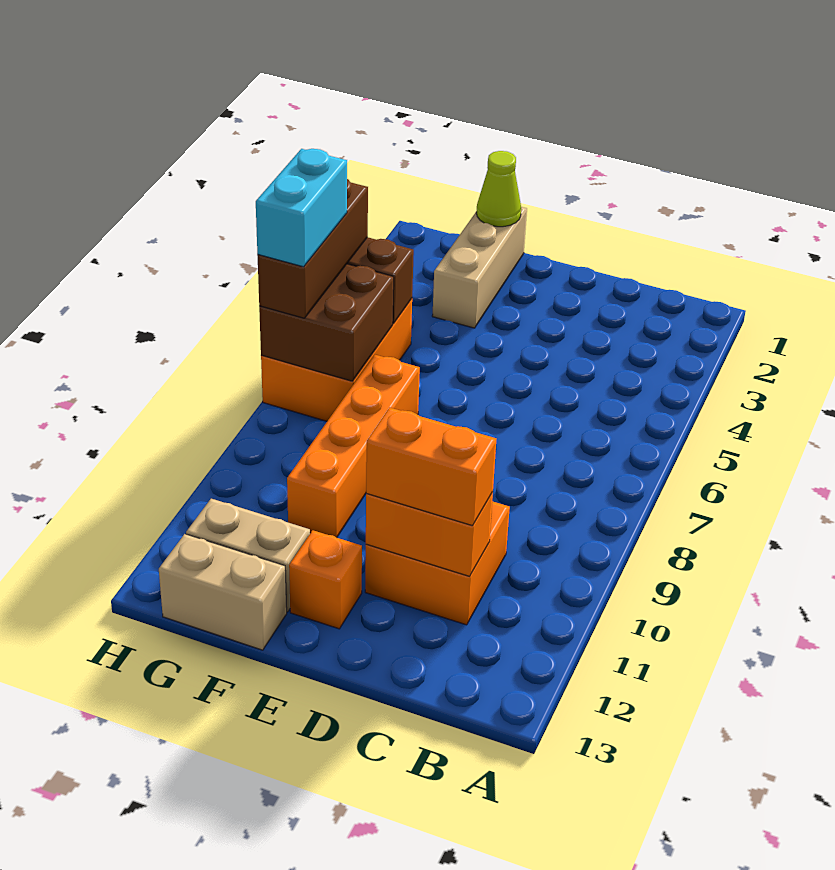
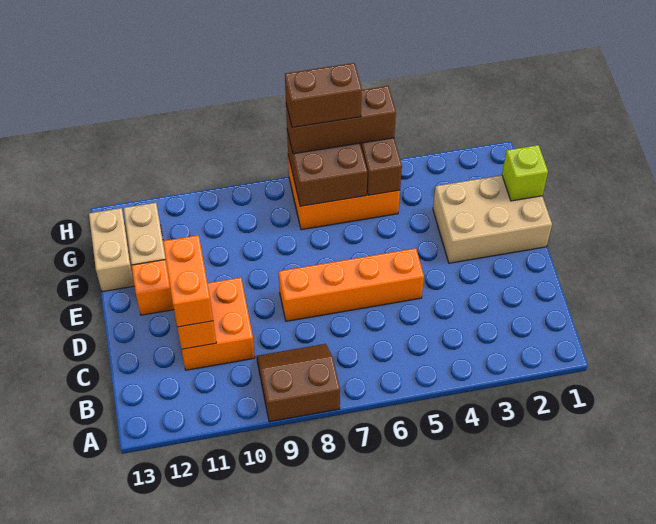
none -> brown 2x2 slope [257,344,340,422]
tan 1x3 brick [432,207,527,328] -> tan 2x3 brick [433,175,552,263]
lime 1x1 cone [476,151,521,227] -> lime 1x1 brick [502,145,548,201]
orange 1x4 brick [287,355,420,537] -> orange 1x4 brick moved to [279,248,424,321]
cyan 1x2 brick [256,149,347,267] -> brown 1x2 brick [285,63,362,127]

